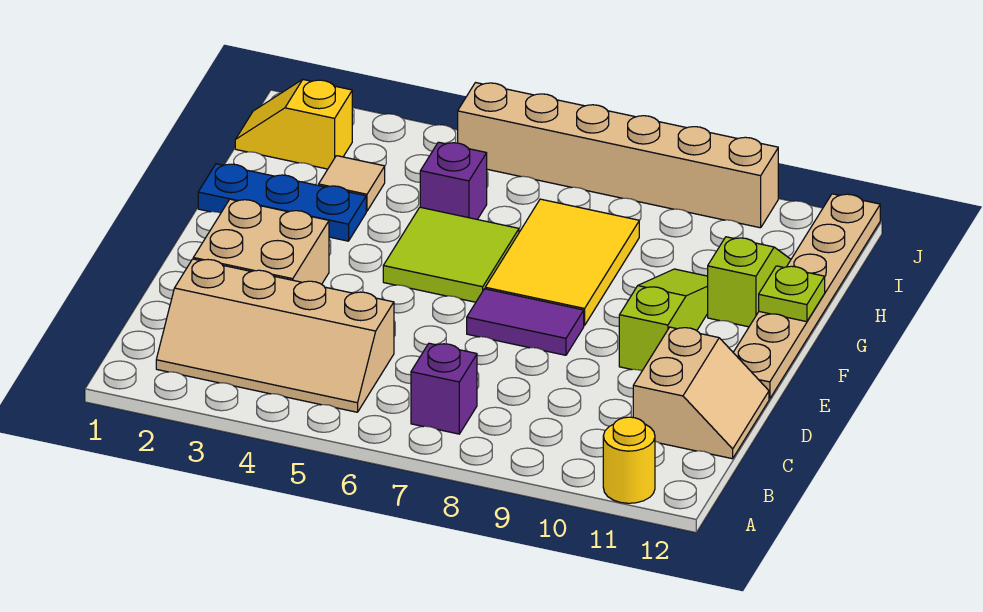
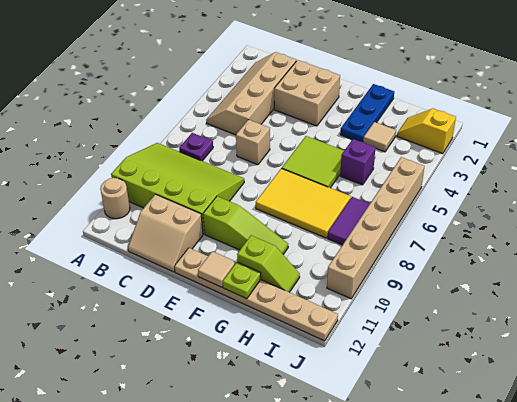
none -> lime 3x4 slope [111,143,244,234]
yellow 1x1 round brick [603,417,655,503] -> tan 1x1 round brick [100,178,130,219]
purple 1x1 brick [411,343,477,434] -> purple 1x1 plate [179,133,213,161]
none -> tan 1x1 brick [236,120,270,165]
purple 1x2 tile [467,289,584,355] -> purple 1x2 tile moved to [328,197,370,245]
none -> tan 1x1 tile [198,251,236,287]
yellow 1x2 slope [235,80,352,169] -> yellow 1x2 slope turned to [397,109,456,154]

